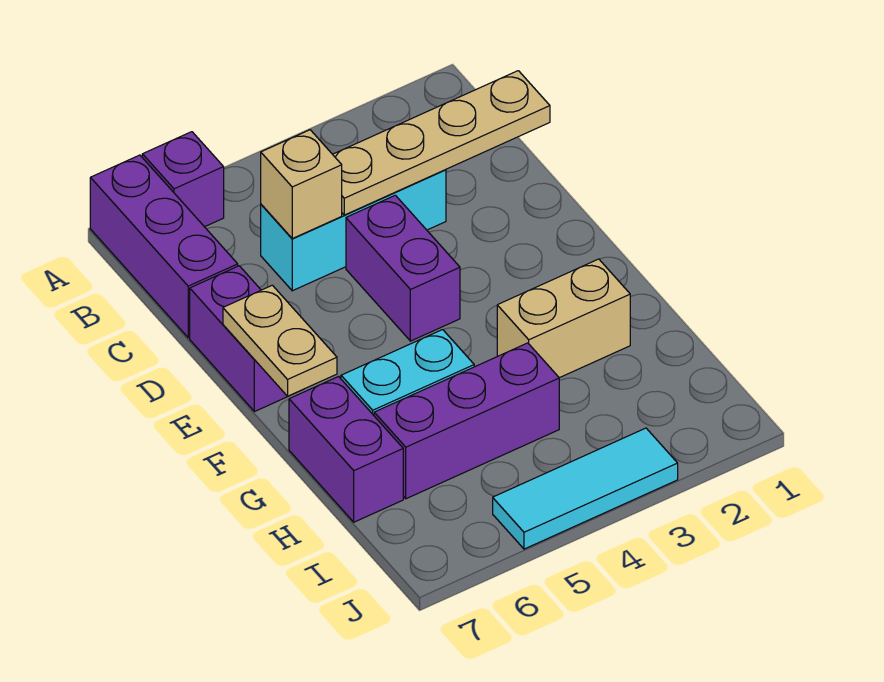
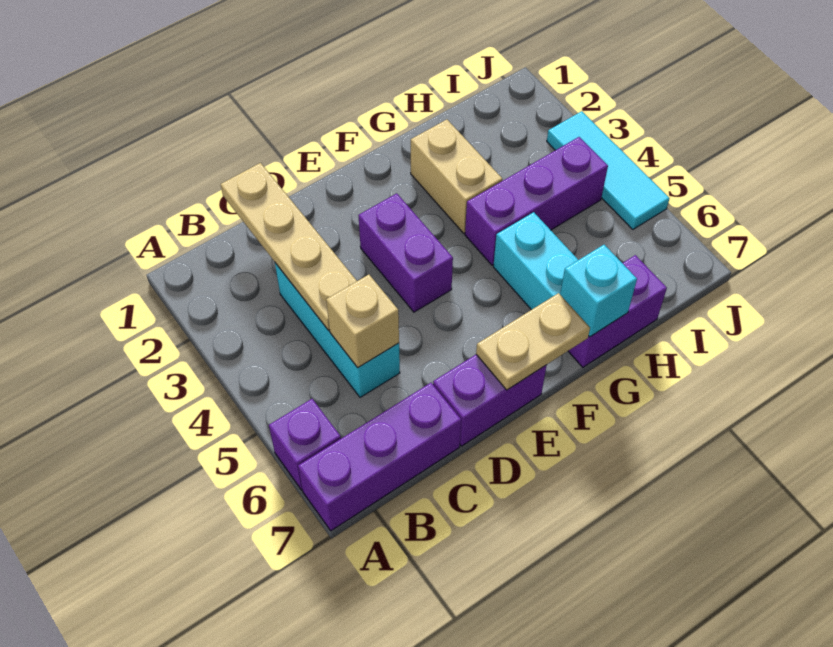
purple 1x2 brick [346,195,460,341] -> purple 1x2 brick turned to [358,193,453,312]
none -> cyan 1x1 brick [560,245,637,337]
purple 1x3 brick [374,343,559,499] -> purple 1x3 brick turned to [465,137,608,265]

